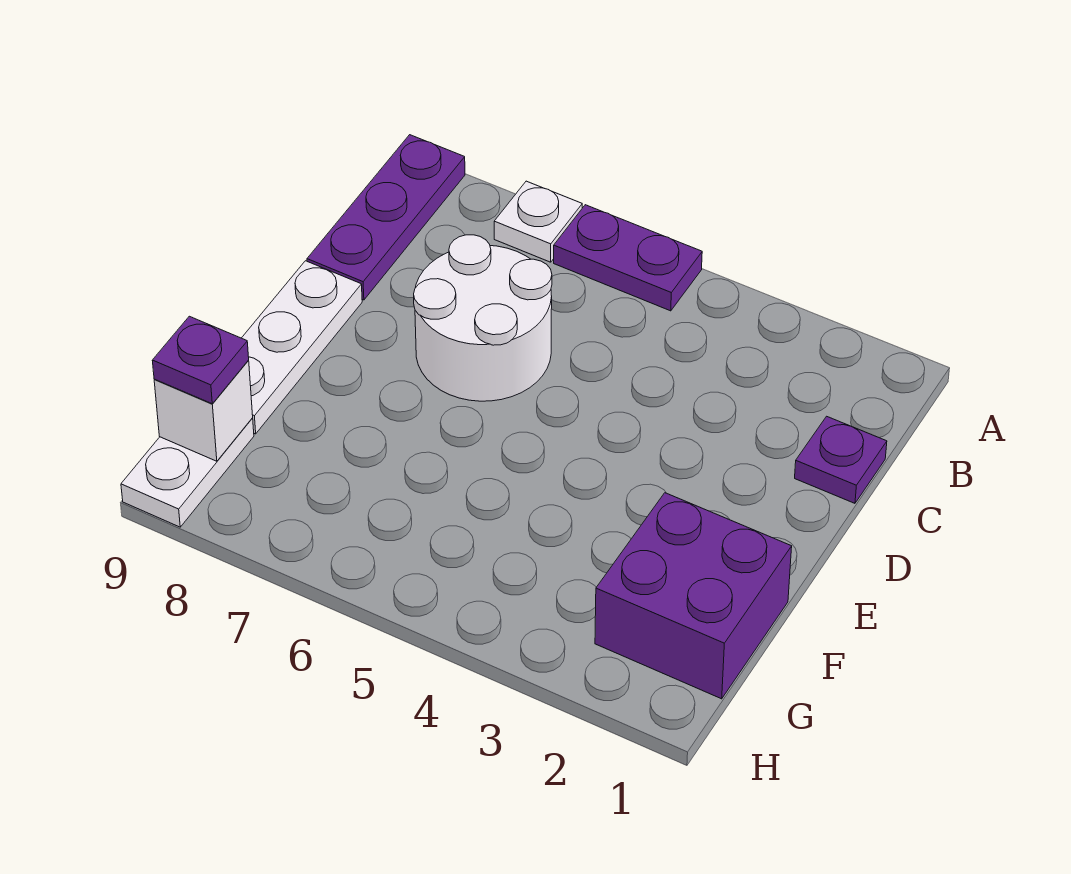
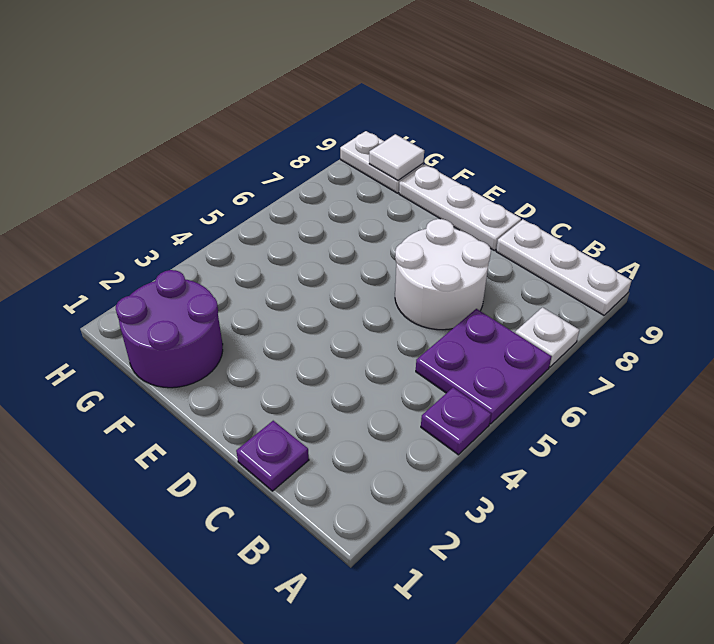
purple 1x2 plate [554,205,702,311] -> purple 2x2 plate [416,309,551,424]
purple 1x3 plate [307,135,465,300] -> white 1x3 plate [496,219,632,315]
purple 2x2 brick [595,493,792,699] -> purple 2x2 round brick [116,270,223,388]
white 1x1 brick [154,361,253,461] -> white 1x1 tile [369,134,424,180]
purple 1x1 plate [152,316,249,404] -> purple 1x1 plate moved to [421,388,491,455]

